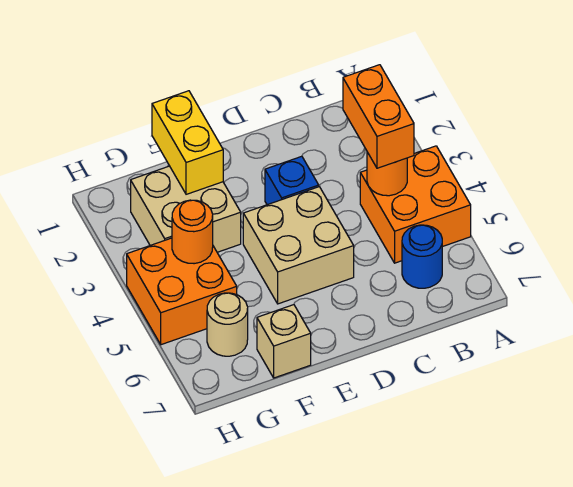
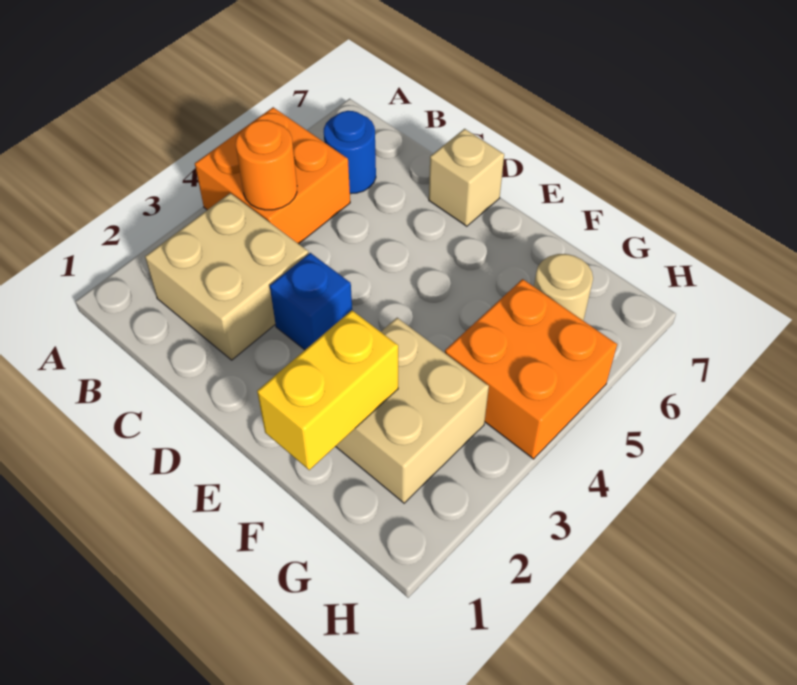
orange 1x2 brick [343,65,414,168] -> none
tan 2x2 brick [243,187,354,304] -> tan 2x2 brick moved to [145,193,309,360]
tan 1x1 brick [257,305,311,378] -> tan 1x1 brick moved to [429,129,504,226]
orange 1x1 round brick [172,200,213,264] -> none

